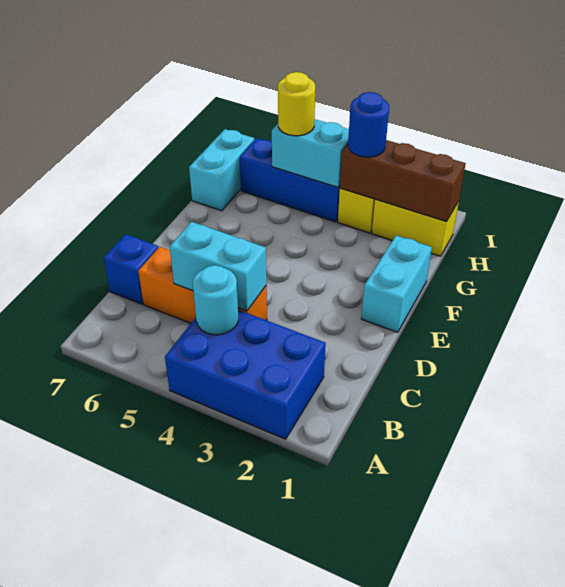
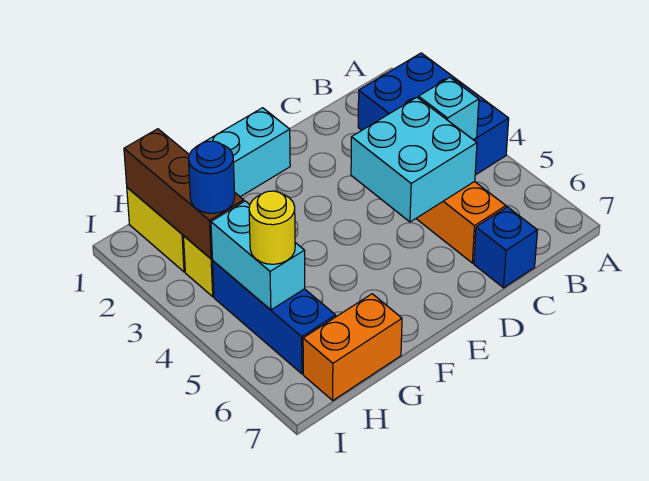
cyan 1x1 round brick [193,265,238,335] -> cyan 1x1 brick [419,77,479,140]
cyan 1x2 brick [170,222,266,311] -> cyan 2x2 brick [351,97,477,222]
cyan 1x2 brick [189,129,254,211] -> orange 1x2 brick [303,294,402,400]

